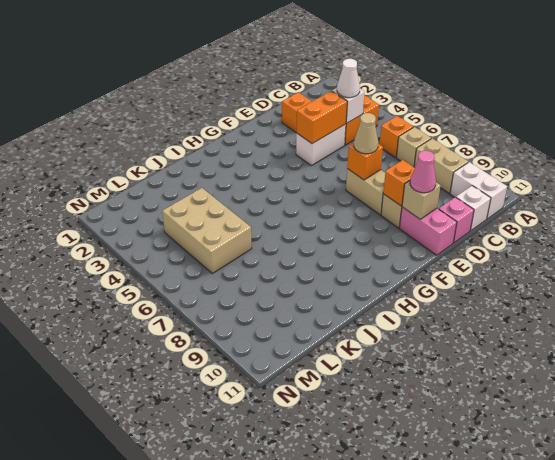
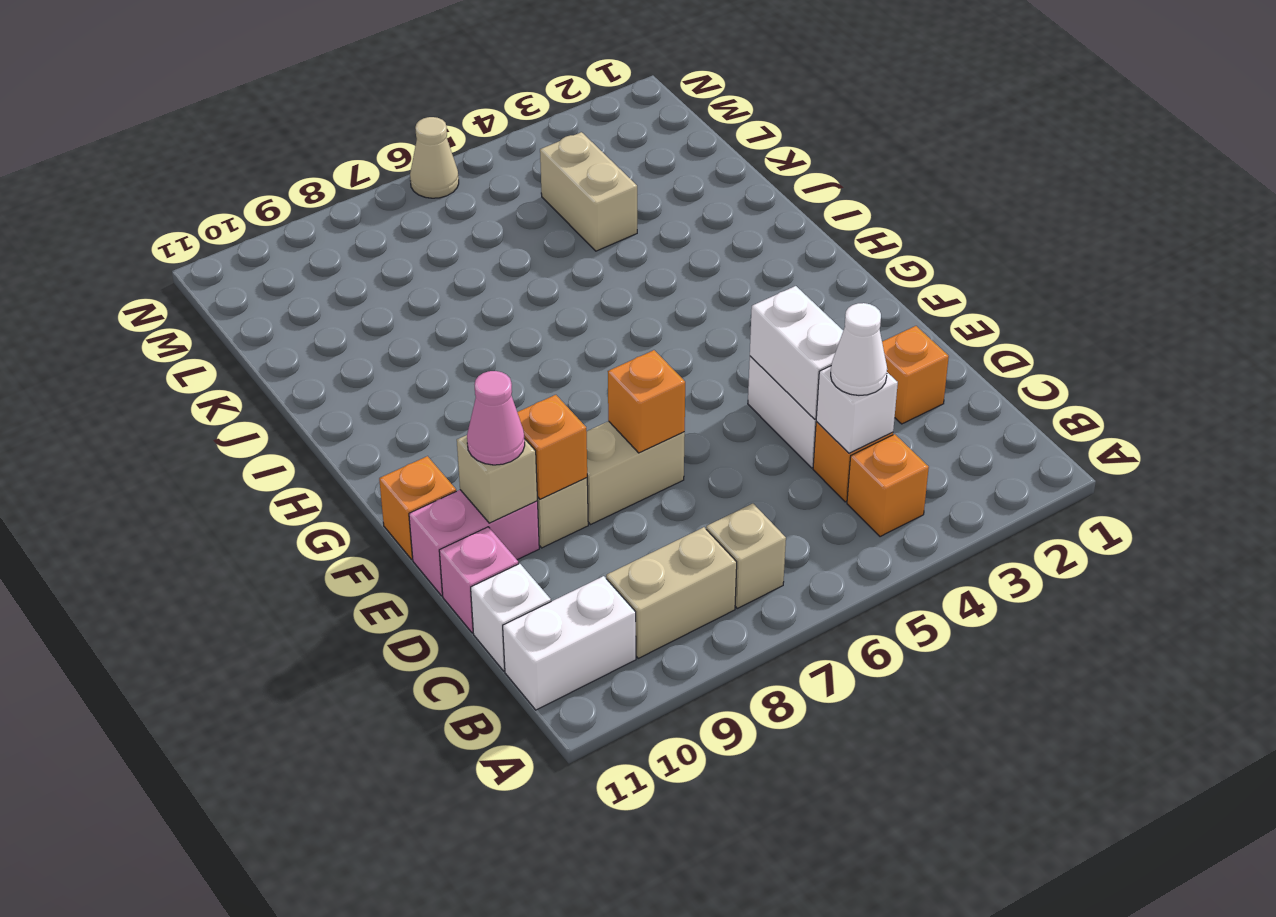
orange 1x1 brick [380,116,413,158] -> orange 1x1 brick moved to [379,456,456,559]
orange 1x2 brick [297,91,347,144] -> white 1x2 brick [750,286,843,419]
tan 1x1 cone [354,113,378,154] -> tan 1x1 cone moved to [410,117,459,198]
tan 2x3 brick [162,188,252,273] -> tan 1x2 brick [540,132,637,251]

